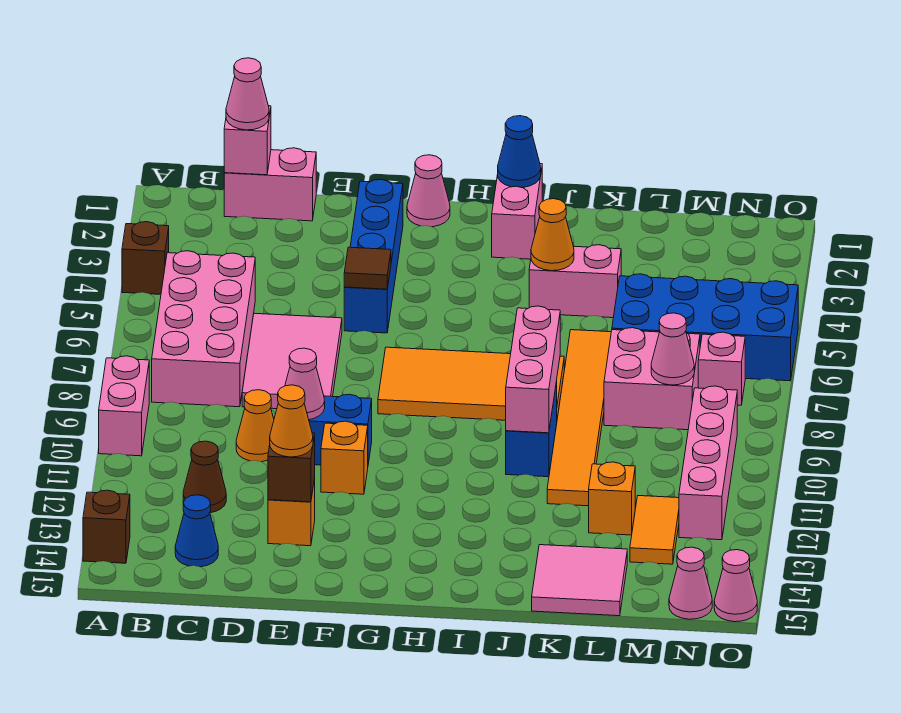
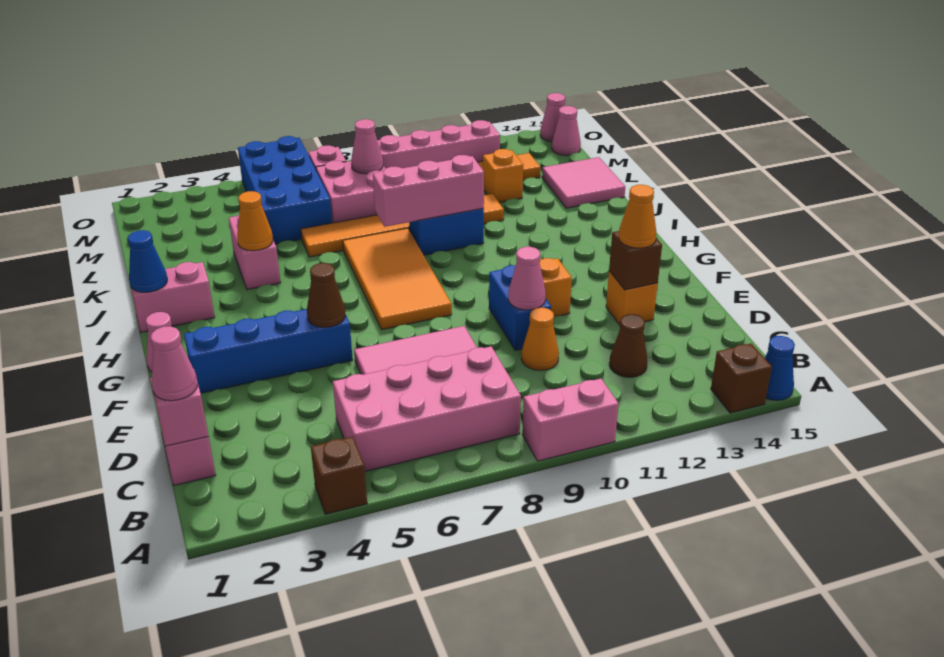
blue 1x1 cone [175,495,218,567] -> blue 1x1 cone moved to [765,336,795,400]
brown 1x1 tile [344,247,391,289] -> brown 1x1 cone [307,263,345,327]

